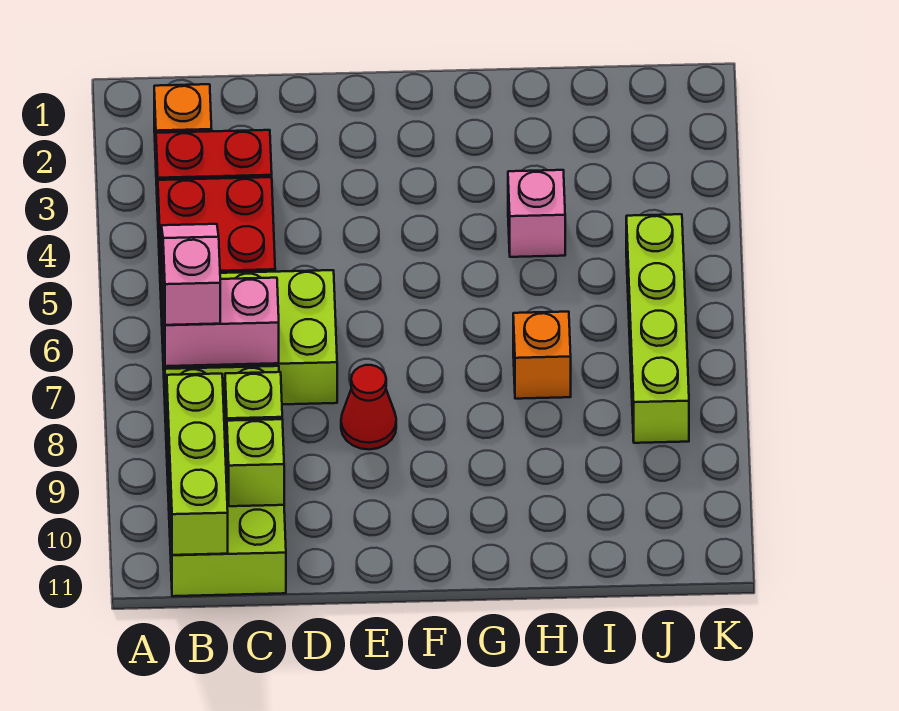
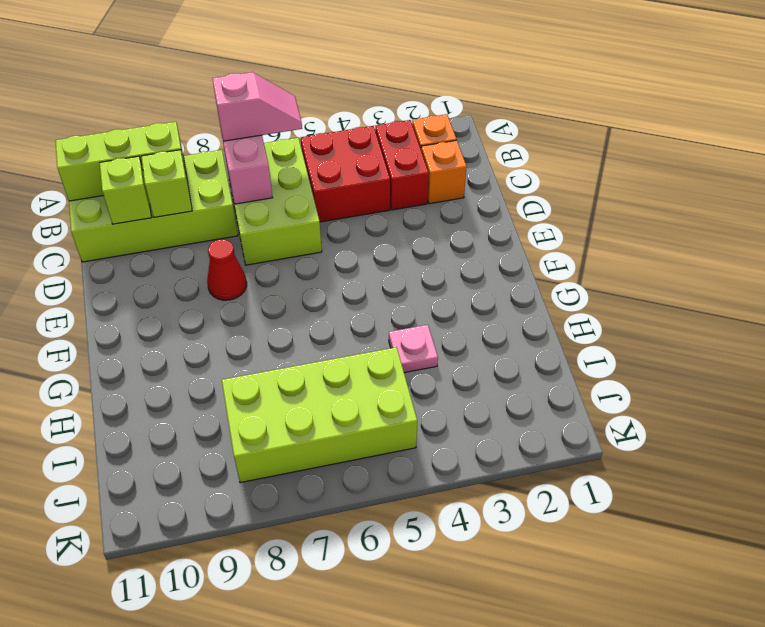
pink 1x1 brick [508,170,565,257] -> pink 1x1 plate [389,325,438,373]
orange 1x1 brick [513,312,571,399] -> orange 1x1 brick moved to [421,140,467,204]
lime 1x4 brick [626,214,689,443] -> lime 2x4 brick [222,347,417,483]

